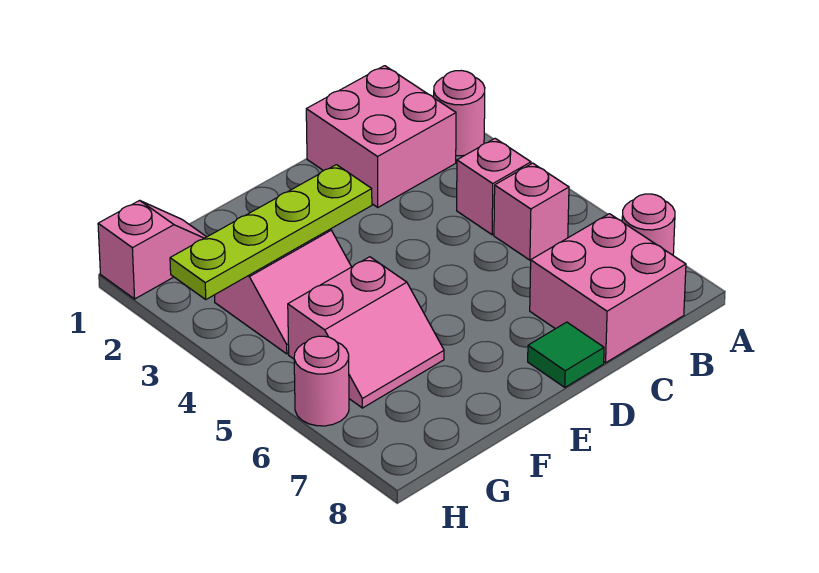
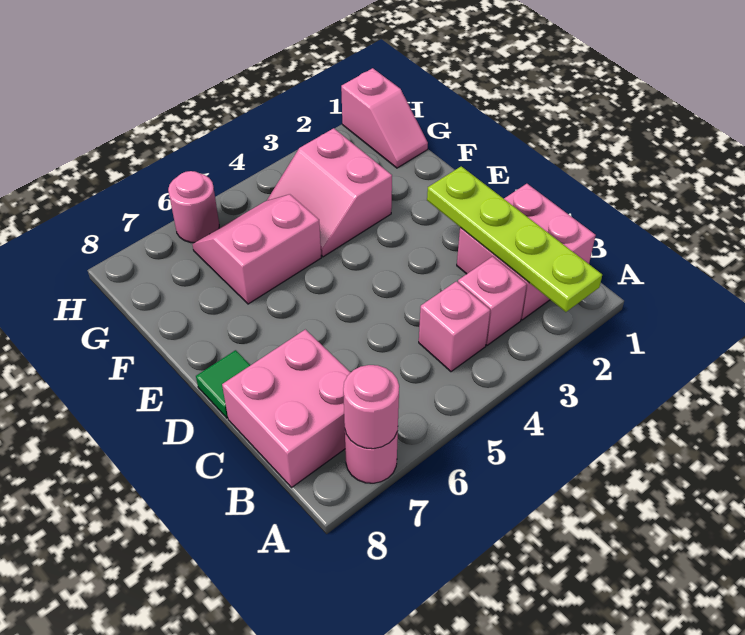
pink 1x1 round brick [434,71,485,156] -> pink 1x1 round brick moved to [343,365,399,449]
pink 1x1 brick [494,163,569,260] -> pink 1x1 brick moved to [458,256,527,345]
lime 1x4 plate [170,165,372,299] -> lime 1x4 plate moved to [427,166,602,312]
pink 2x2 slope [288,257,444,408] -> pink 2x2 slope turned to [192,194,321,304]

